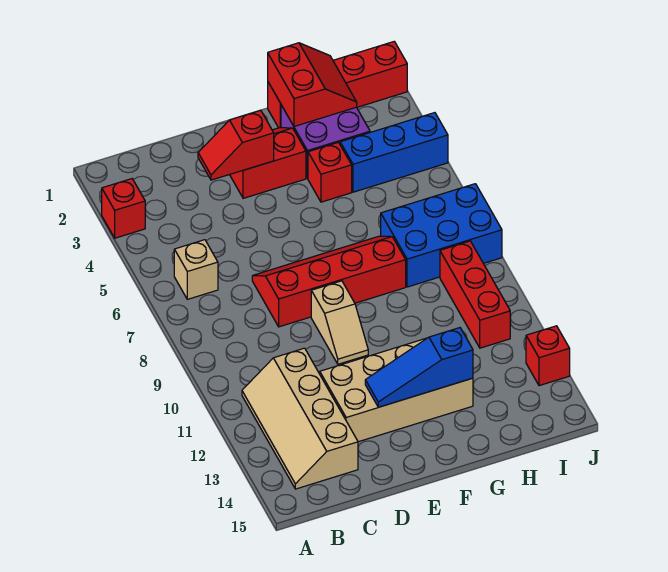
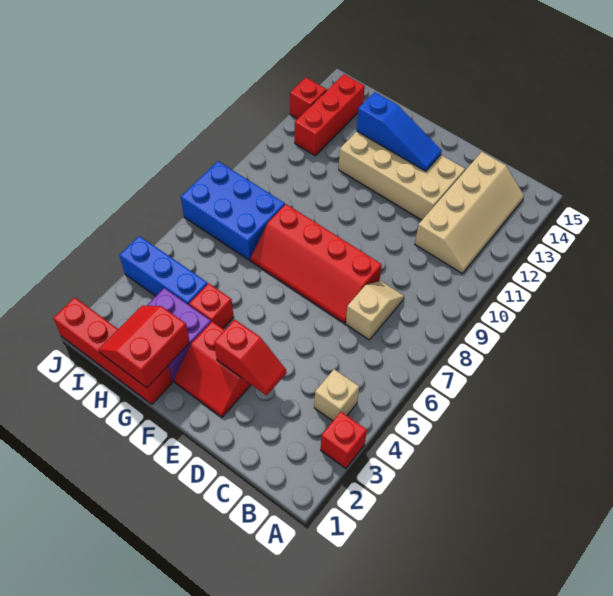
tan 1x1 brick [174,240,218,299] -> tan 1x1 brick moved to [314,369,359,421]
tan 1x2 slope [311,281,368,364] -> tan 1x2 slope moved to [346,281,404,340]
red 1x3 brick [440,241,510,348] -> red 1x3 brick moved to [295,74,365,156]

